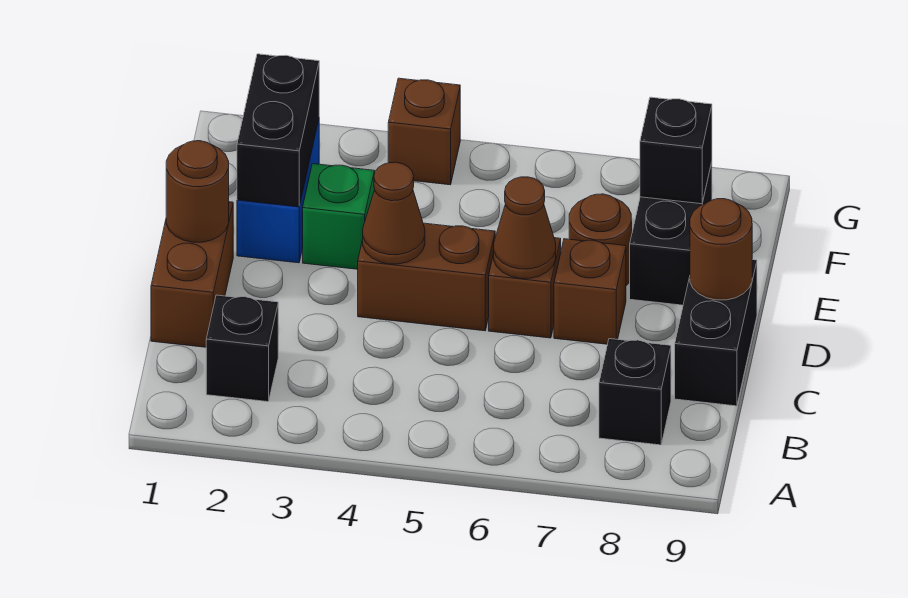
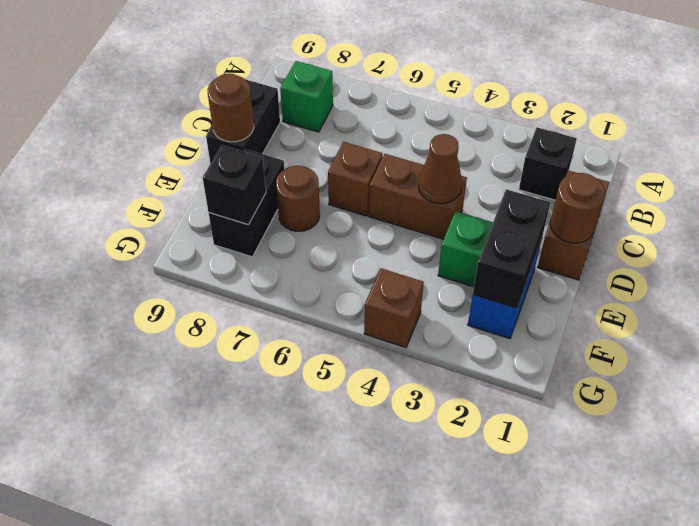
black 1x1 brick [599,339,671,445] -> green 1x1 brick [280,61,333,132]
brown 1x1 cone [494,177,556,278] -> none
brown 1x1 brick [554,239,626,344] -> none

